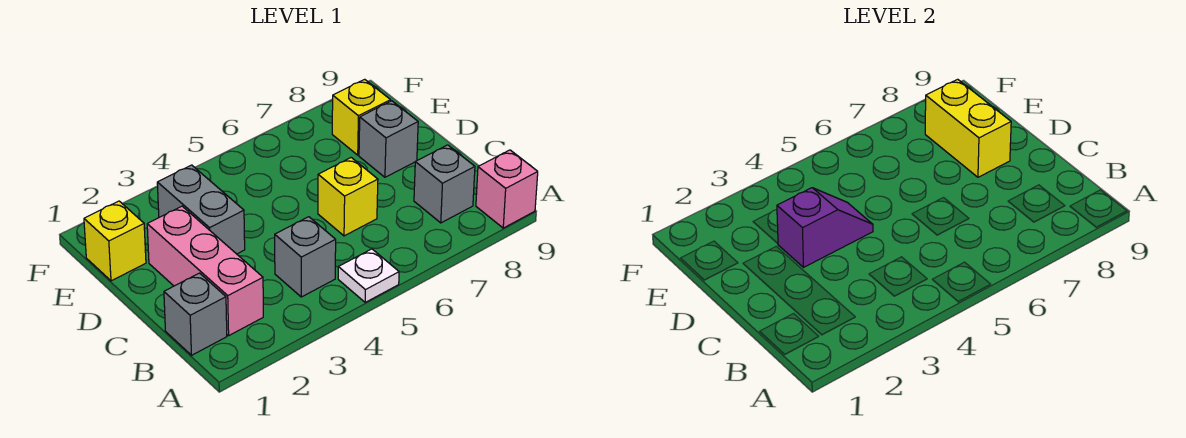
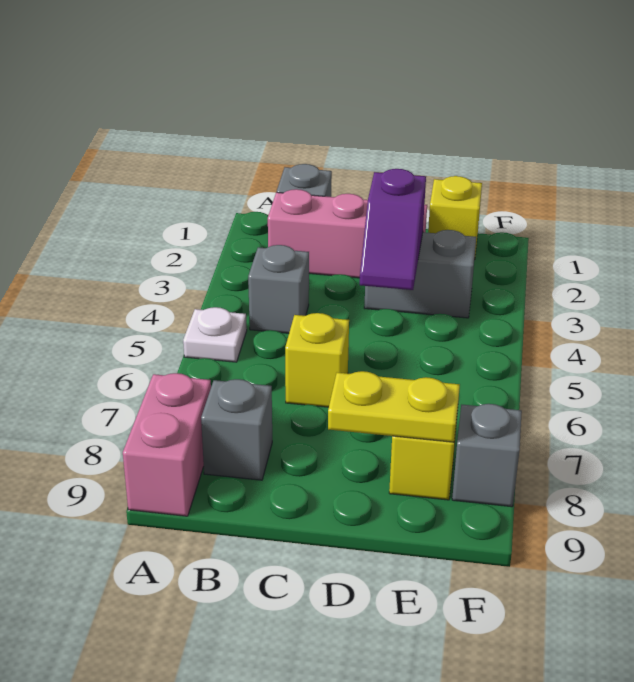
pink 1x1 brick [476,150,538,228] -> pink 1x2 brick [123,373,211,516]
grey 1x1 brick [359,101,418,177] -> grey 1x1 brick moved to [452,404,522,507]
yellow 1x2 brick [925,79,1011,177] -> yellow 1x2 plate [328,371,460,442]

